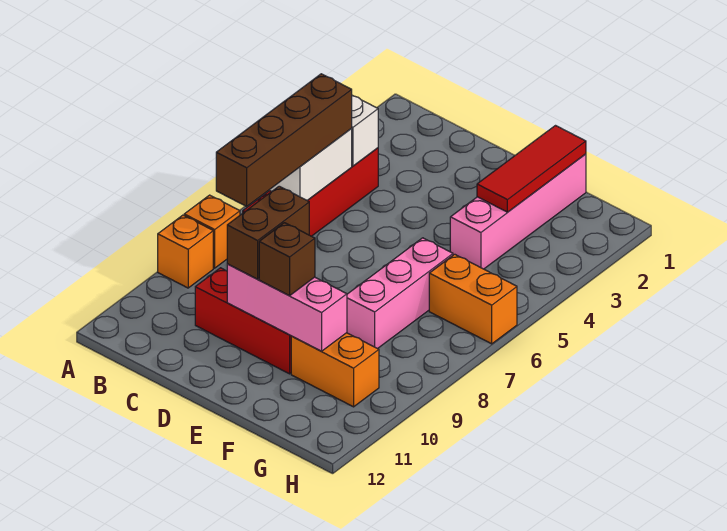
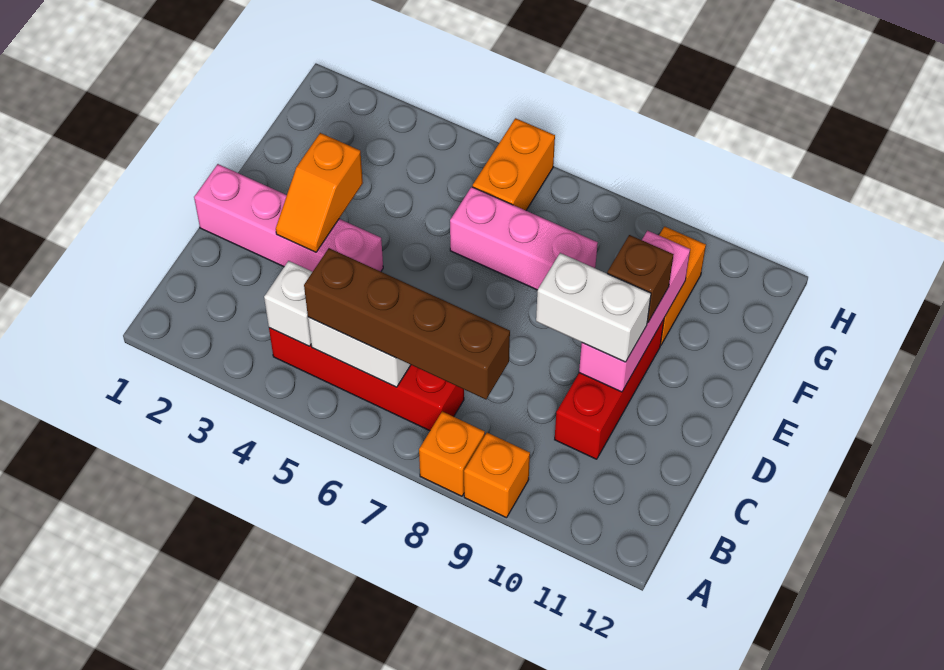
none -> orange 1x2 slope [276,133,363,252]
brown 1x2 brick [227,186,309,279] -> white 1x2 brick [536,253,651,362]
pink 1x4 brick [450,154,586,269] -> pink 1x4 brick moved to [194,164,383,272]
red 1x3 tile [477,126,586,212] -> none

